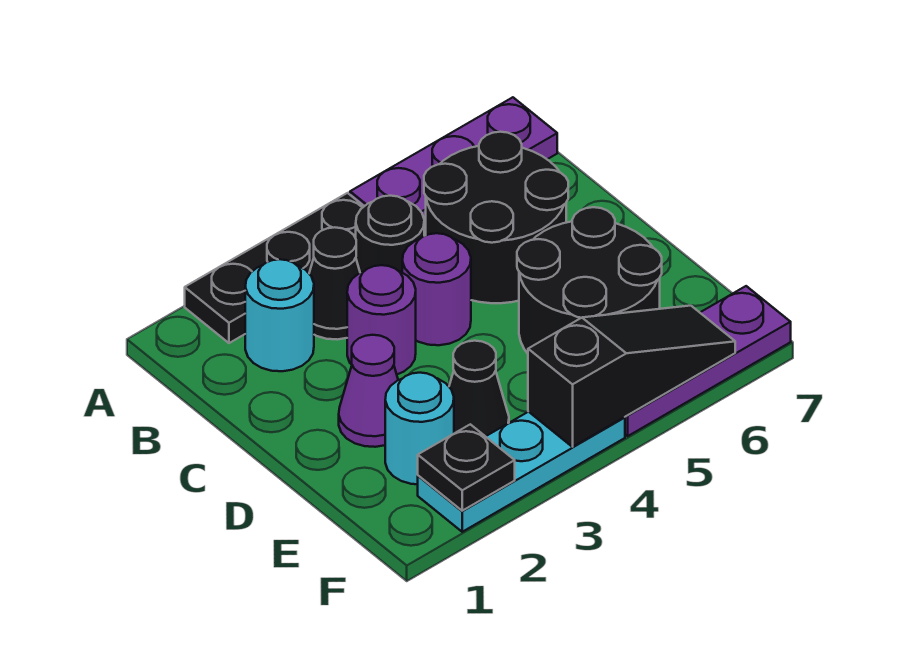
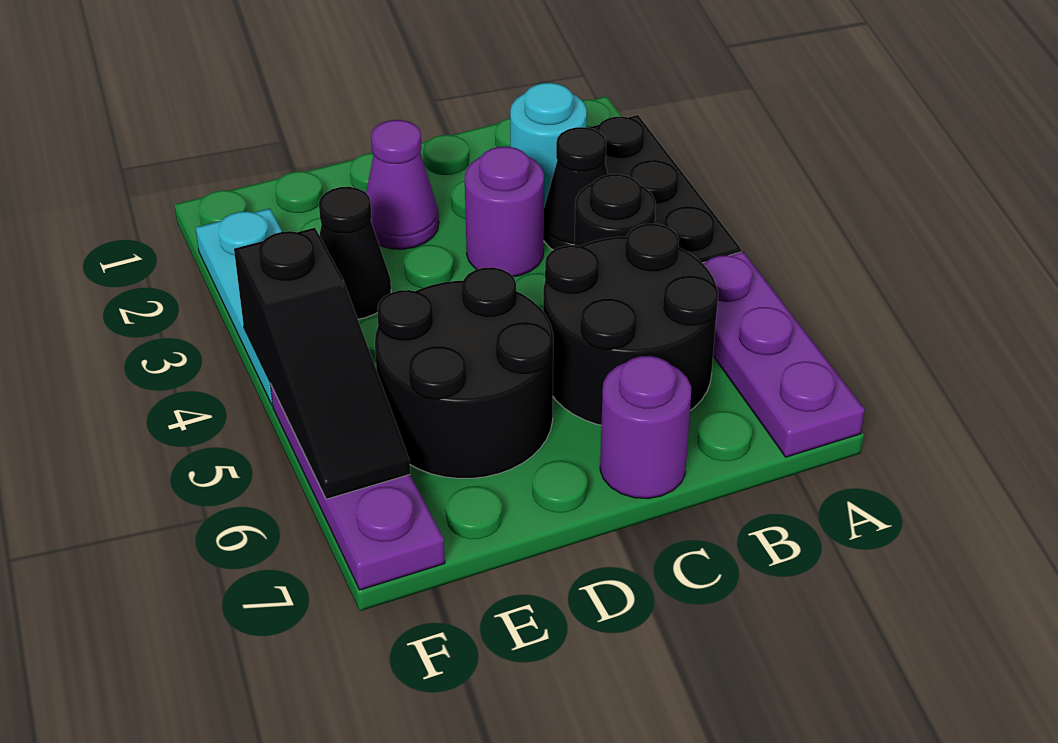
purple 1x1 round brick [402,233,471,345] -> purple 1x1 round brick moved to [600,356,691,499]
cyan 1x1 round brick [385,373,454,484] -> none
black 1x1 plate [418,424,515,511] -> none

